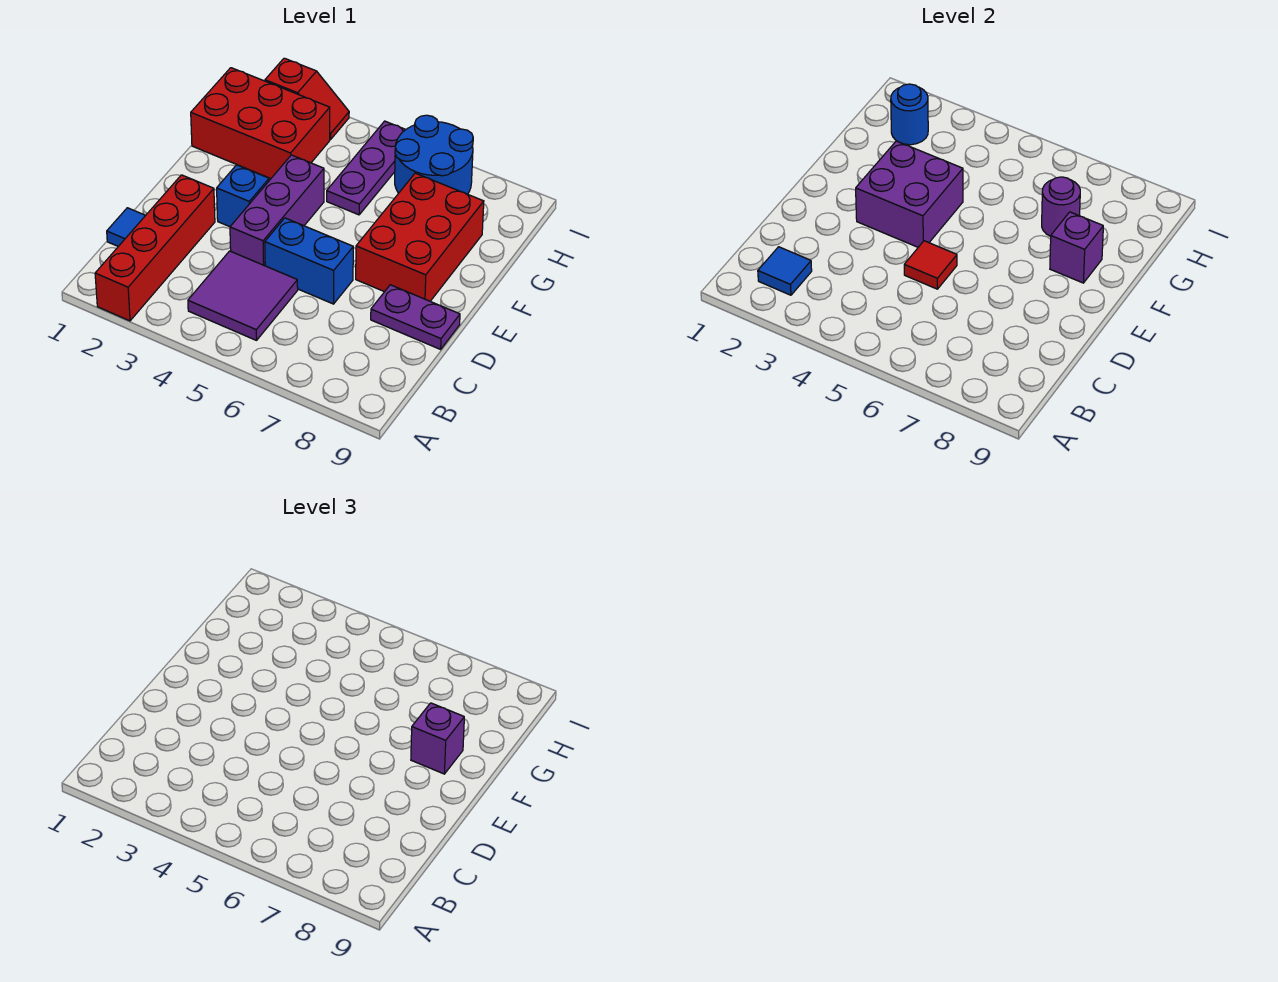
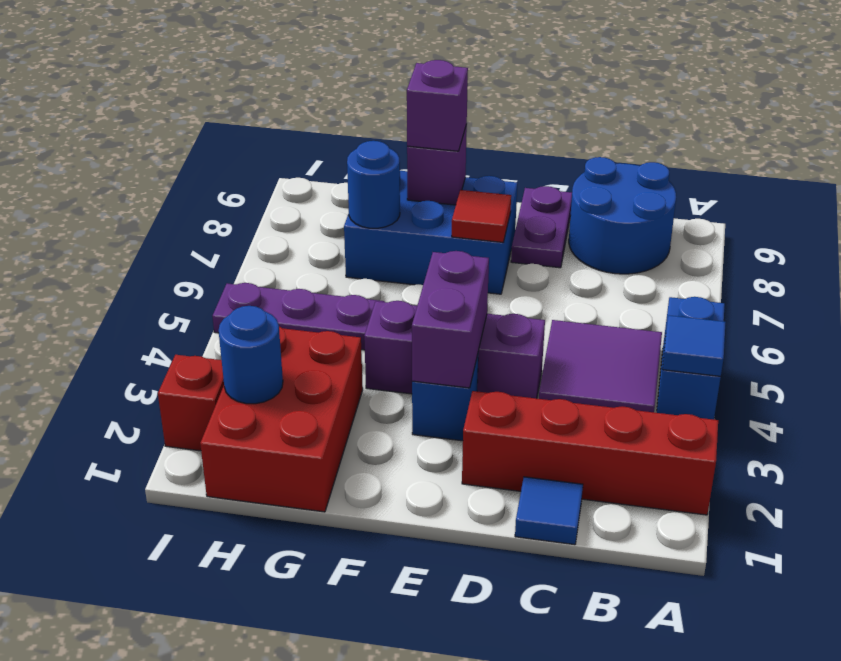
blue 1x1 tile [758,247,812,295] -> blue 1x1 tile moved to [662,315,726,376]
blue 1x2 brick [265,218,353,304] -> blue 1x2 brick moved to [657,297,725,420]
red 1x1 tile [904,241,957,289] -> red 1x1 tile moved to [452,190,511,242]
purple 2x2 brick [856,141,963,247] -> purple 1x2 brick [412,251,489,388]
red 2x3 brick [356,173,484,301] -> blue 2x3 brick [344,171,517,294]
purple 1x1 round brick [1042,177,1080,236] -> blue 1x1 round brick [347,141,400,228]
blue 2x2 round brick [395,115,473,194] -> blue 2x2 round brick moved to [569,157,676,274]

